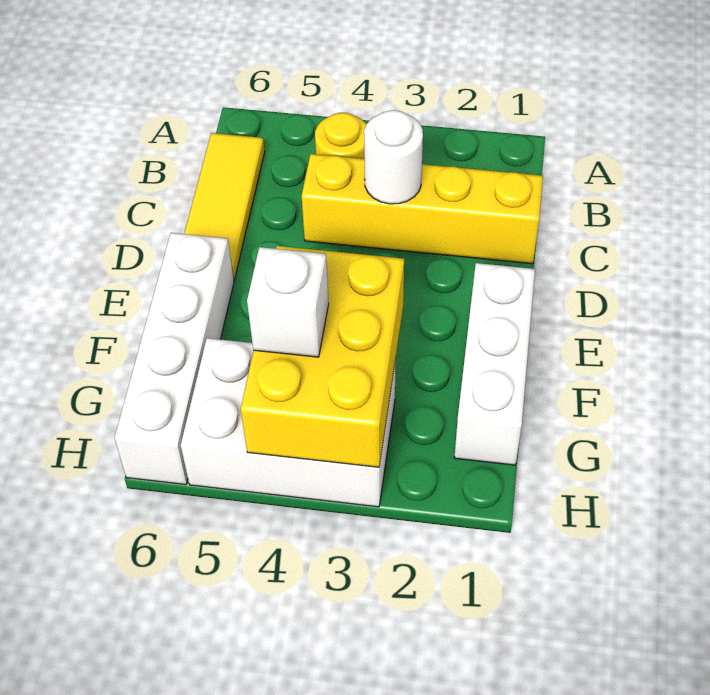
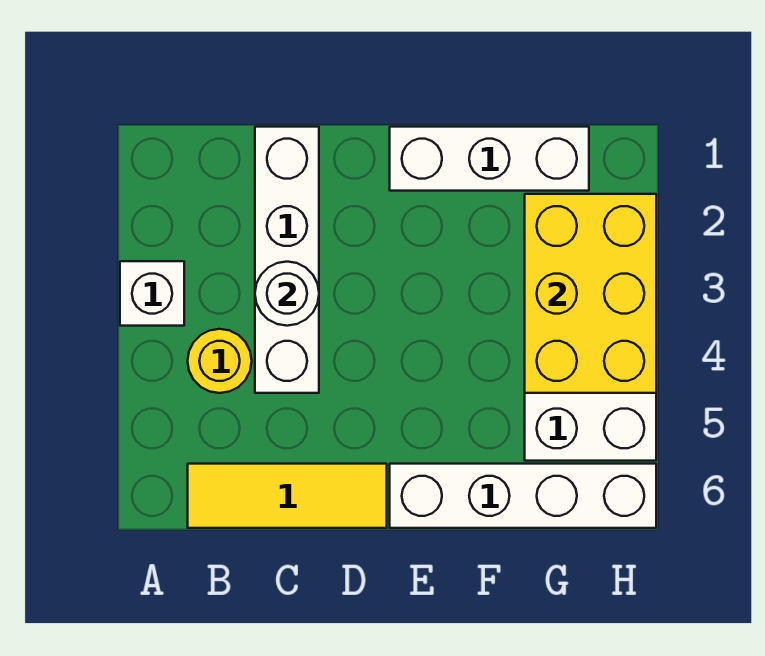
yellow 1x4 brick [302,154,543,264] -> white 1x4 brick [255,127,319,393]
yellow 2x3 brick [241,246,404,467] -> yellow 2x3 brick turned to [525,194,656,393]
white 1x1 brick [247,247,329,357] -> white 1x1 brick moved to [120,261,184,326]

